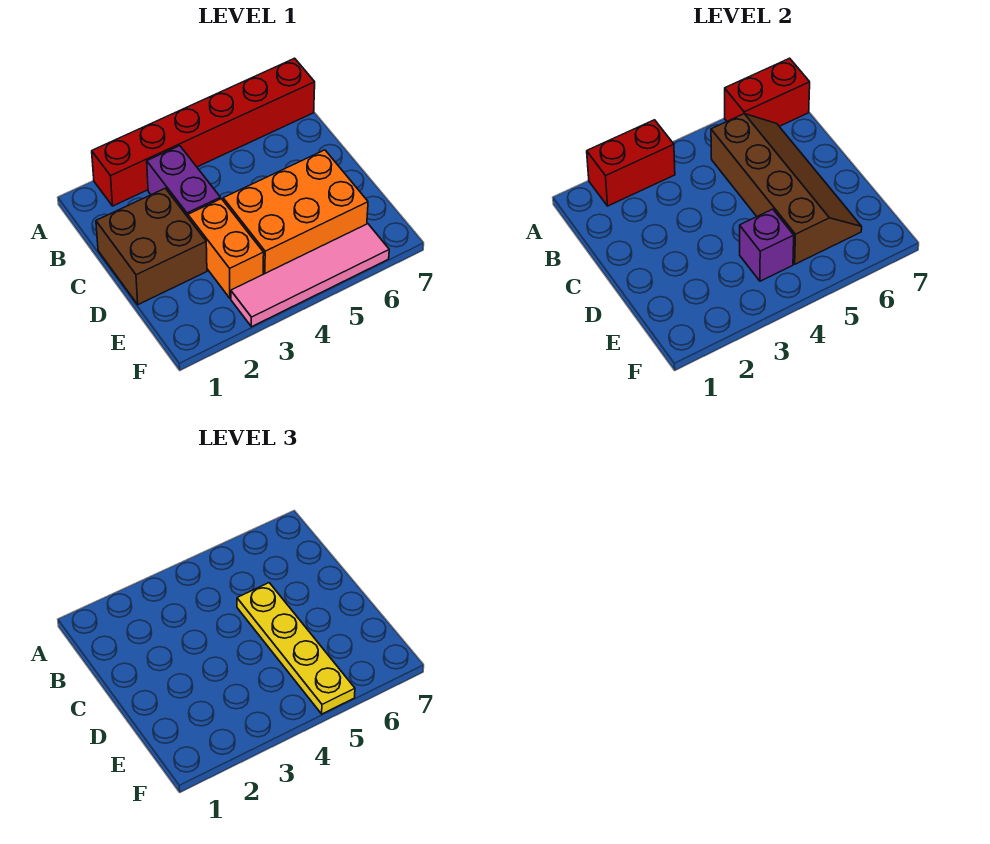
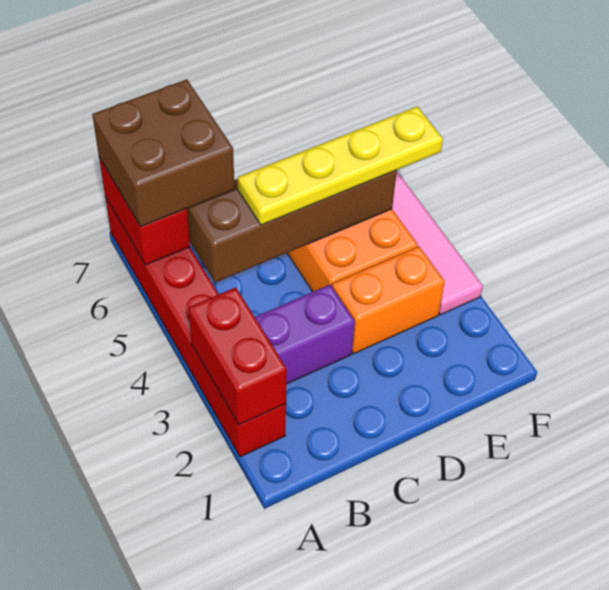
brown 2x2 brick [96,188,207,305] -> brown 2x2 brick moved to [92,79,234,227]
purple 1x1 brick [740,209,794,281] -> none

